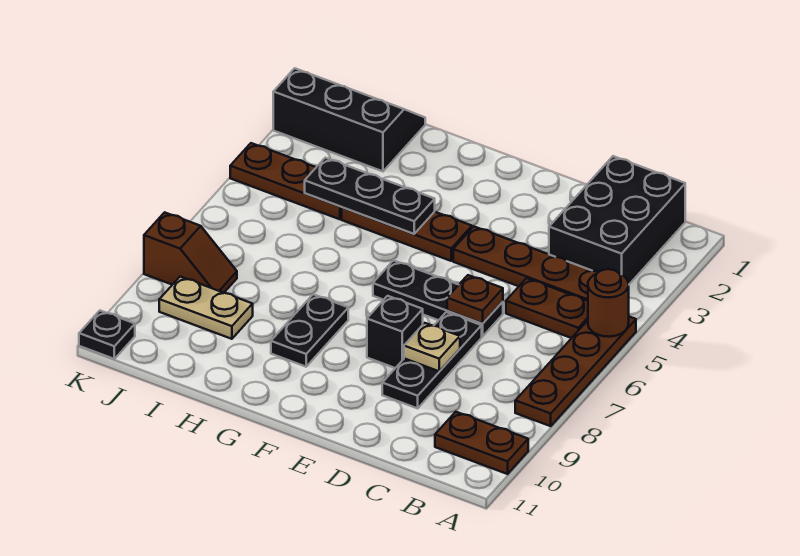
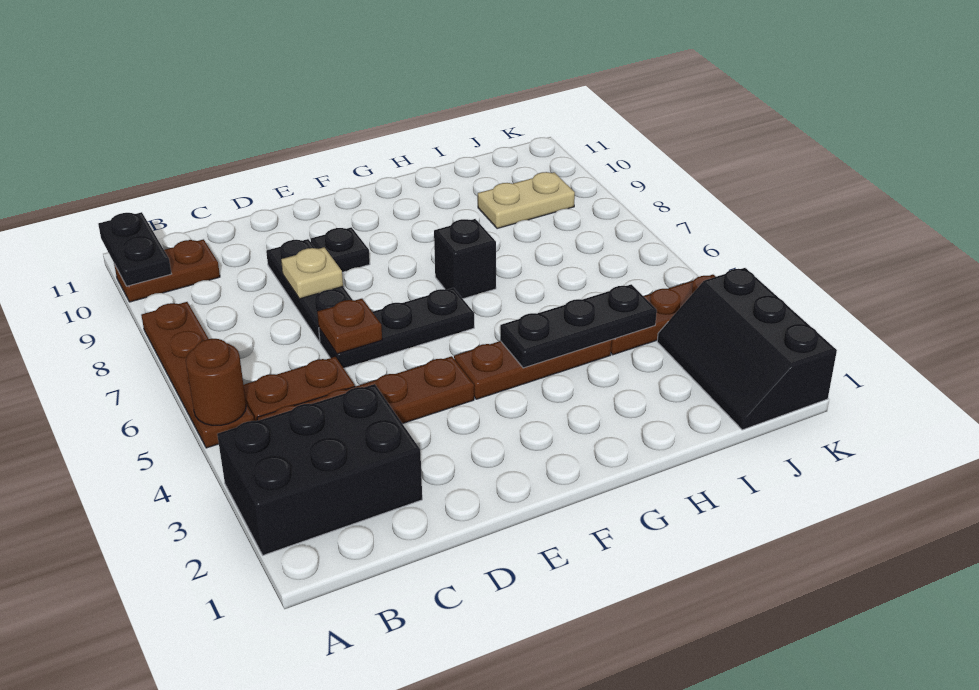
black 2x3 brick [549,156,685,284] -> black 2x3 brick turned to [217,384,422,555]
black 1x1 brick [367,296,423,368] -> black 1x1 brick moved to [434,219,496,299]
black 1x2 plate [271,294,348,367] -> black 1x2 plate moved to [98,212,171,286]
black 2x3 slope [273,68,425,171] -> black 2x3 slope turned to [657,268,837,430]
brown 1x2 slope [144,212,237,293] -> none
black 1x1 plate [79,311,135,359] -> black 1x1 plate moved to [310,227,370,272]

